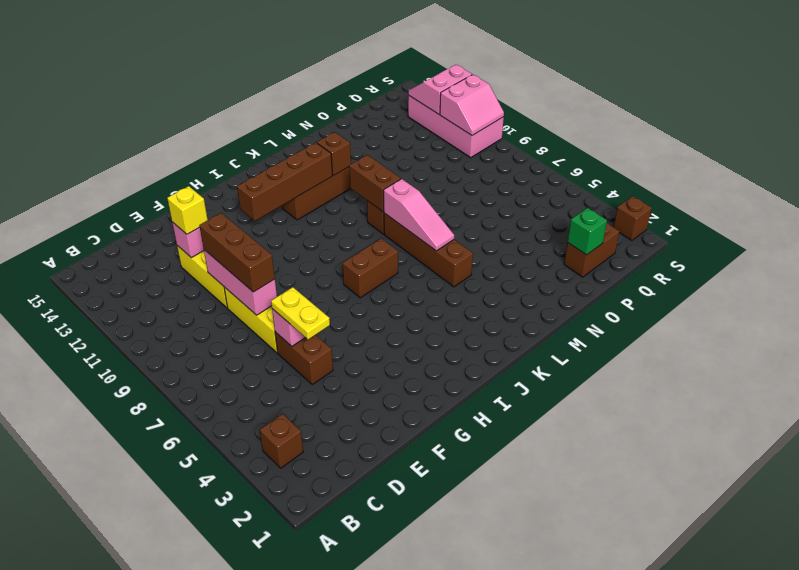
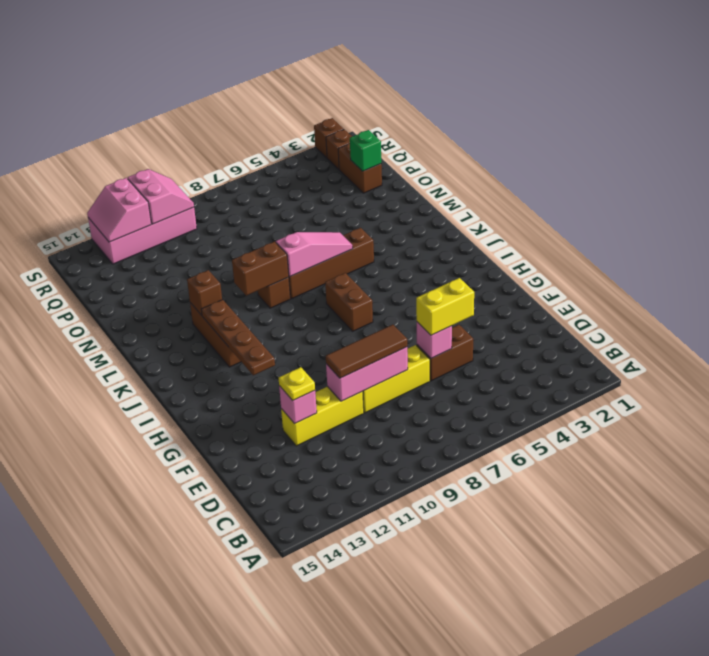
brown 1x1 brick [260,414,303,468] -> brown 1x1 brick moved to [326,129,352,169]
yellow 1x2 plate [271,287,330,339] -> yellow 1x2 brick [416,278,474,335]
brown 1x3 brick [199,213,275,292] -> brown 1x3 tile [326,325,407,378]
yellow 1x1 brick [167,186,208,234] -> yellow 1x1 plate [279,367,315,400]
brown 1x4 brick [237,142,332,221] -> brown 1x4 plate [201,300,275,375]

